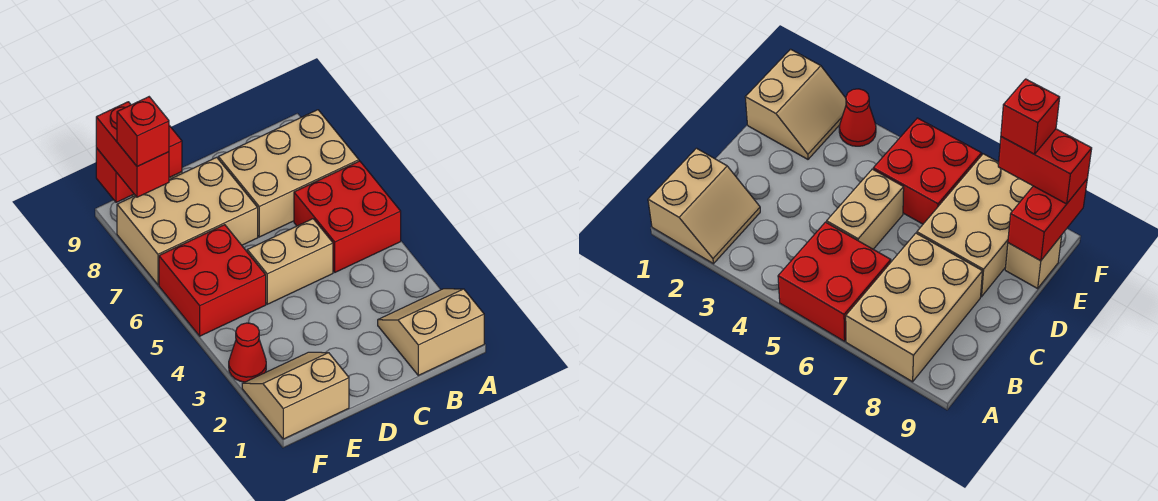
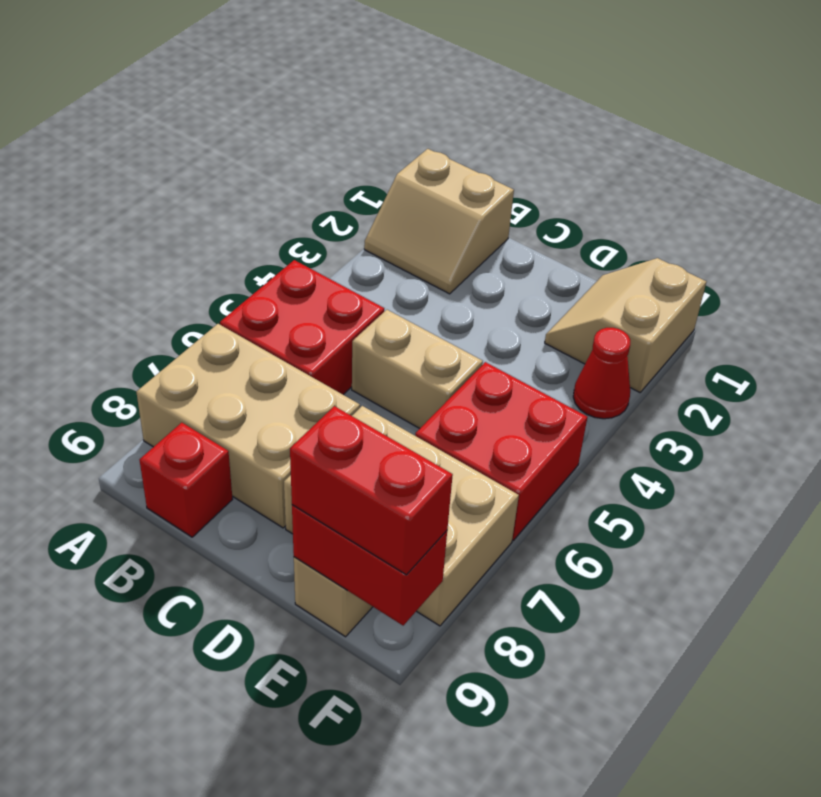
tan 2x2 slope [242,352,349,439] -> tan 2x2 slope turned to [545,258,707,392]
red 1x2 brick [96,102,169,197] -> red 1x2 brick turned to [290,406,453,575]
red 1x1 brick [117,97,169,167] -> red 1x1 brick moved to [140,423,233,537]

